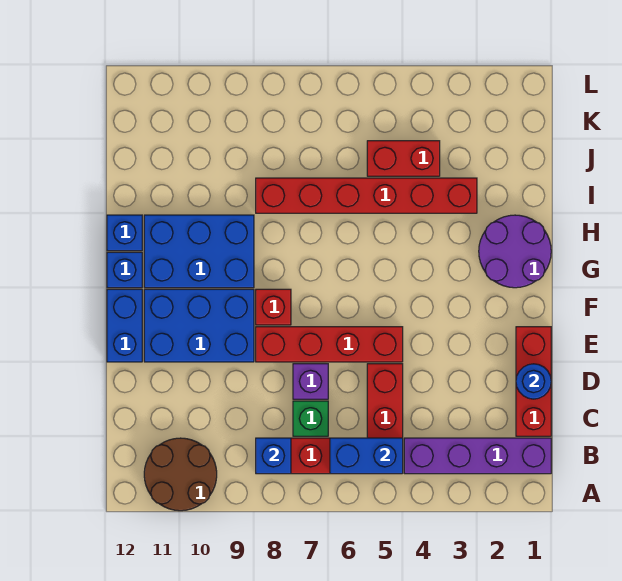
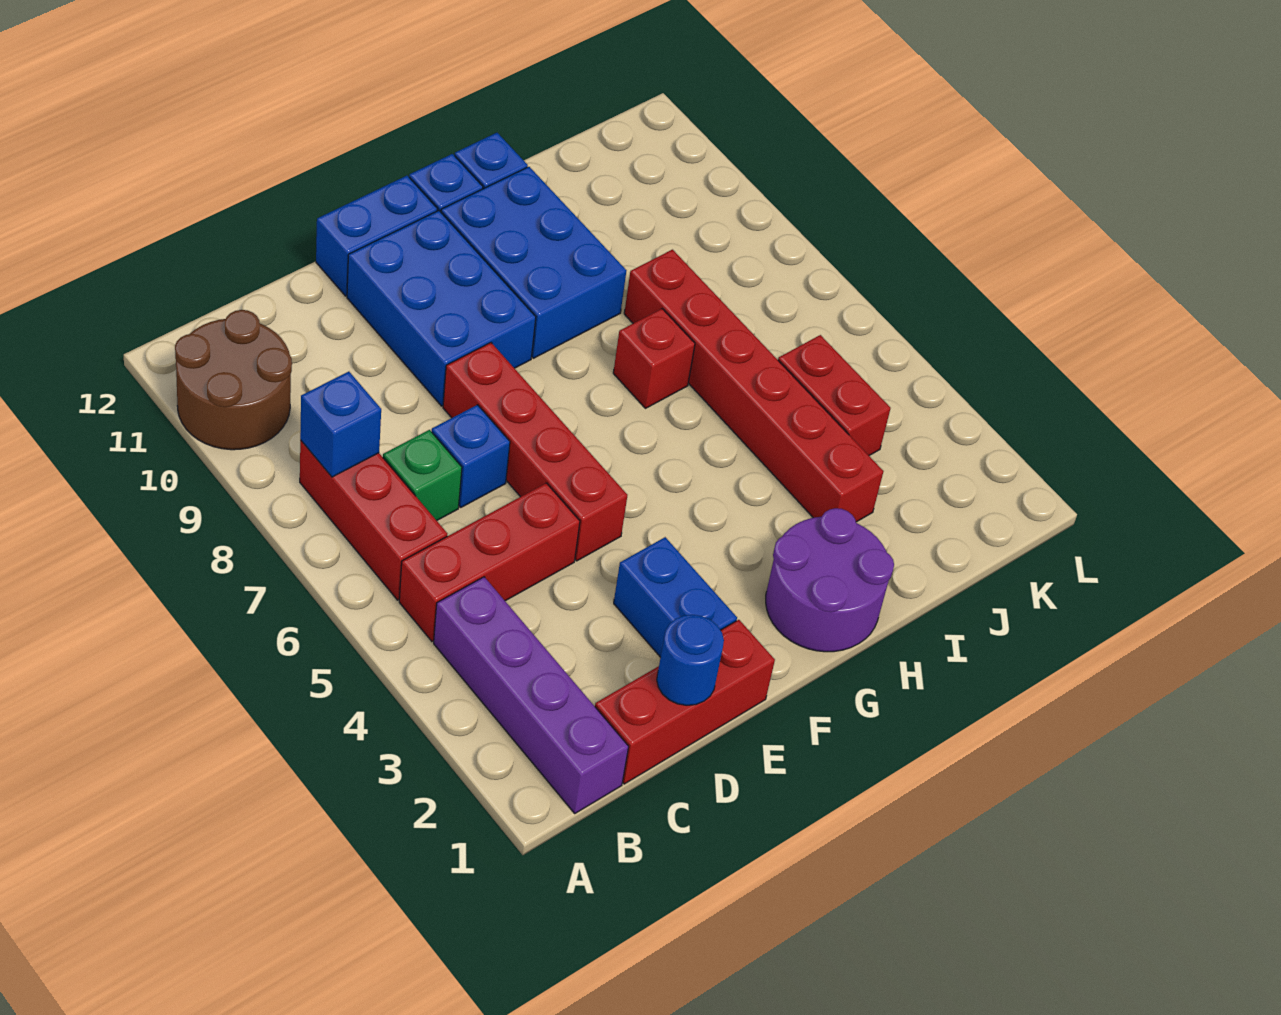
blue 1x2 brick [330,438,403,474] -> blue 1x2 brick moved to [614,537,737,657]
purple 1x1 brick [293,364,328,399] -> blue 1x1 brick [432,405,510,507]
red 1x1 brick [256,289,291,325] -> red 1x1 brick moved to [613,309,695,408]

